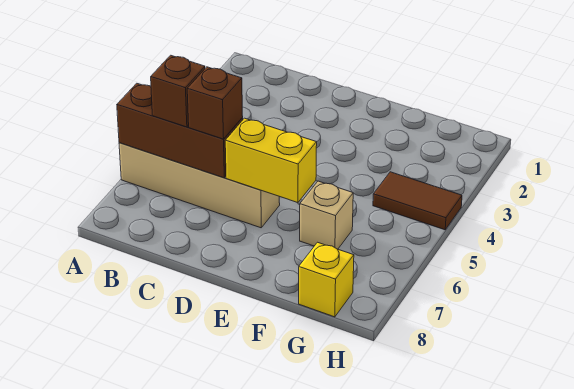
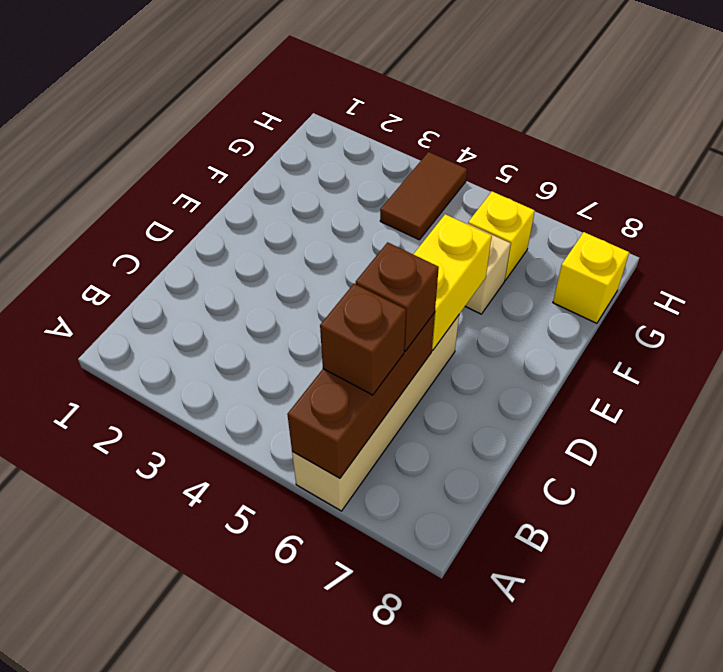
none -> yellow 1x1 brick [468,192,535,280]

